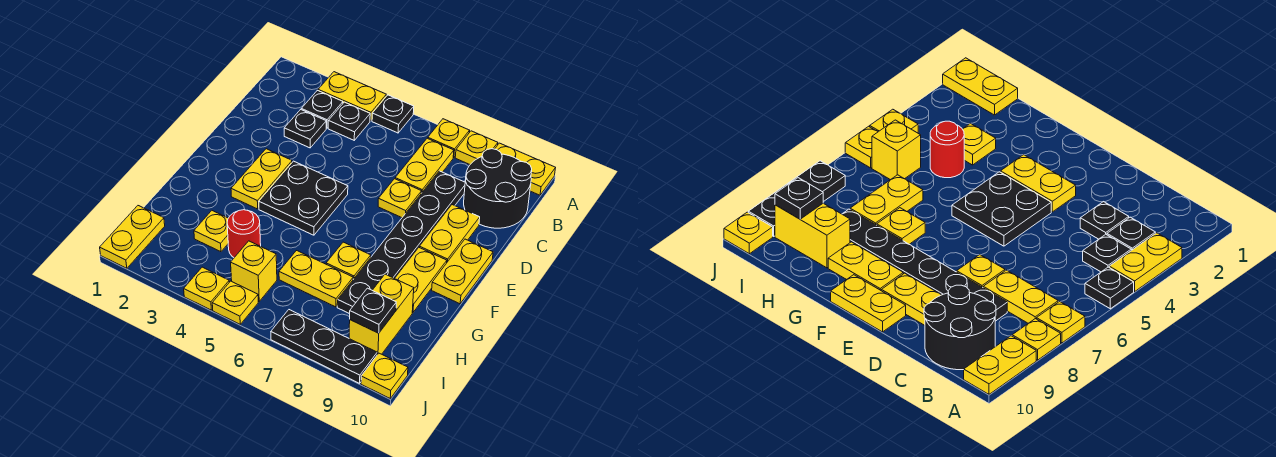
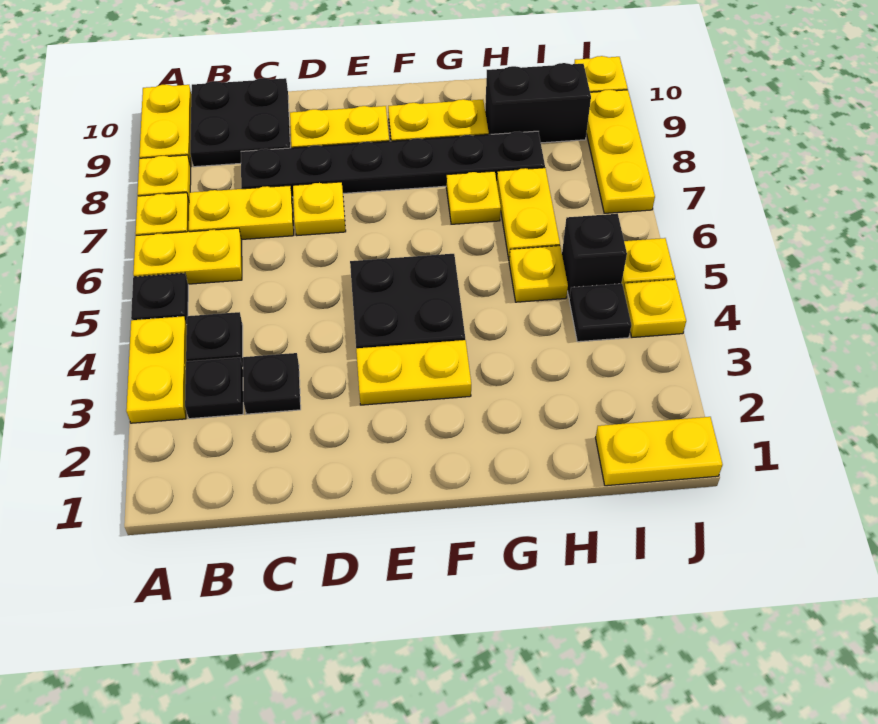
black 2x2 round brick [464,149,532,228] -> black 2x2 plate [190,78,290,167]
yellow 1x2 plate [432,239,493,304] -> yellow 1x2 plate moved to [133,228,242,284]
yellow 1x1 plate [194,211,228,252] -> yellow 1x1 plate moved to [509,246,568,302]
red 1x1 round brick [227,210,261,257] -> none
yellow 1x2 brick [349,274,414,355] -> black 1x2 brick [485,63,591,143]
yellow 1x1 brick [231,241,277,301] -> black 1x1 brick [562,214,627,298]
black 1x1 plate [350,288,396,333] -> black 1x1 plate moved to [569,284,631,342]
black 1x3 plate [271,310,377,383] -> yellow 1x3 plate [586,90,655,213]

